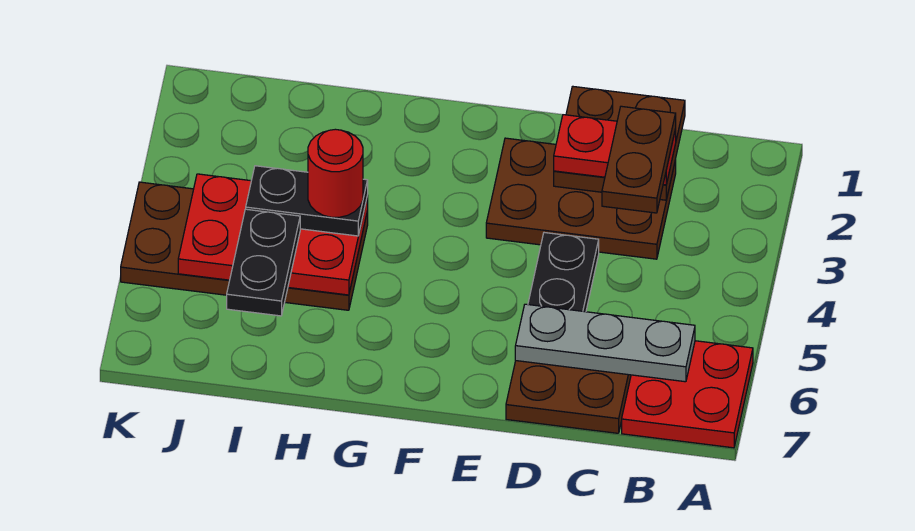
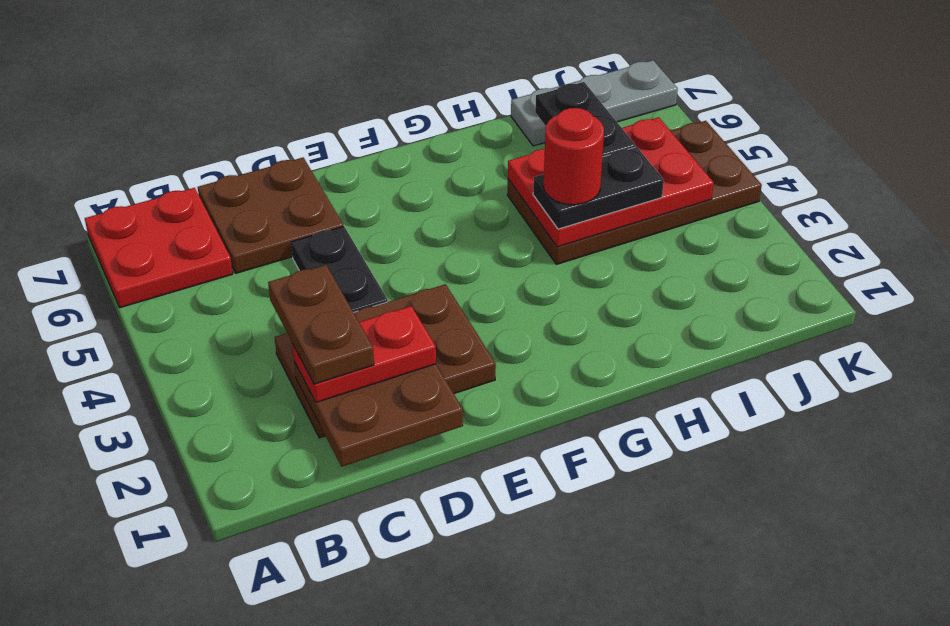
grey 1x3 plate [515,304,695,382] -> grey 1x3 plate moved to [511,60,678,146]

